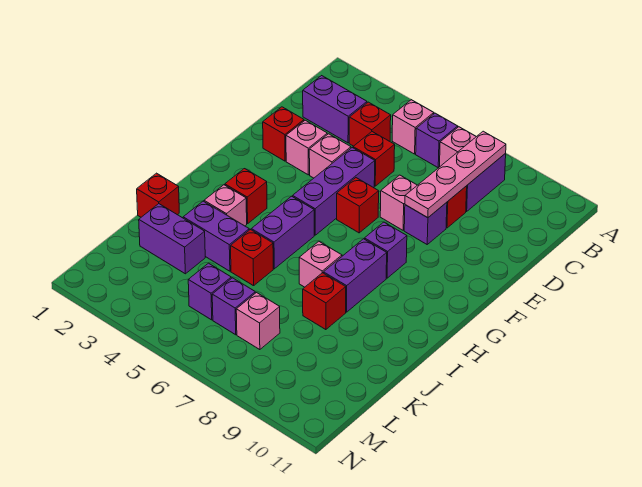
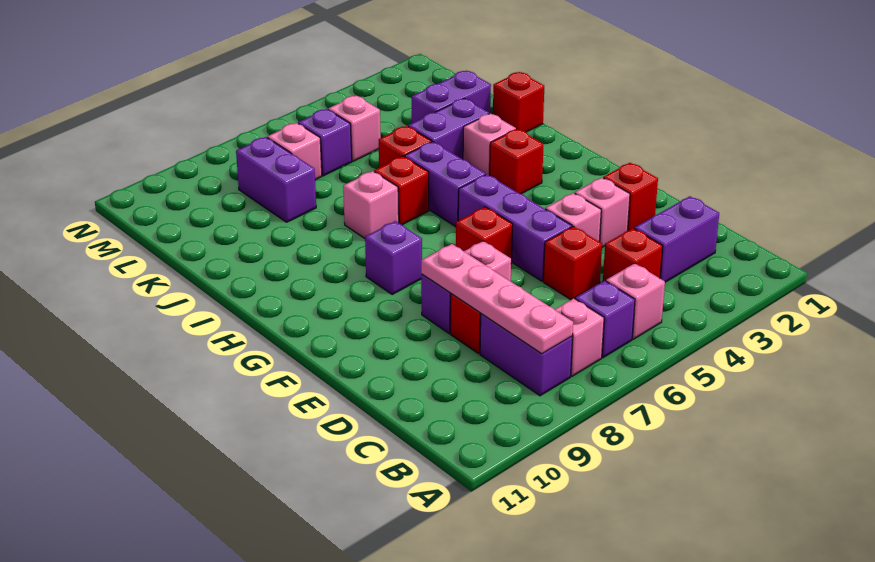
purple 1x2 brick [323,239,387,312] -> purple 1x2 brick moved to [236,137,316,222]
red 1x1 brick [303,273,346,330] -> red 1x1 brick moved to [374,156,429,225]
purple 1x1 brick [188,263,231,320] -> pink 1x1 brick [328,95,381,161]

